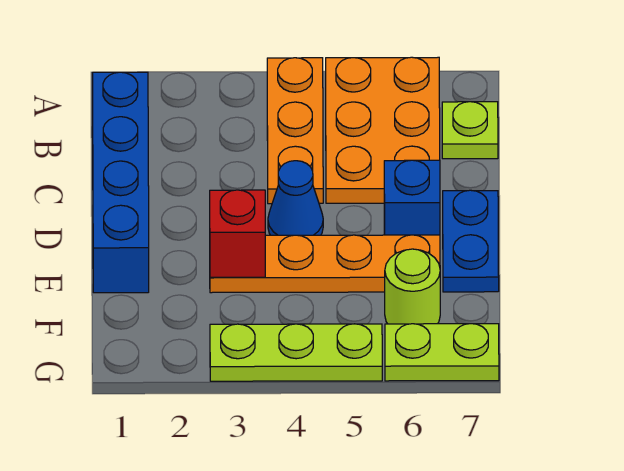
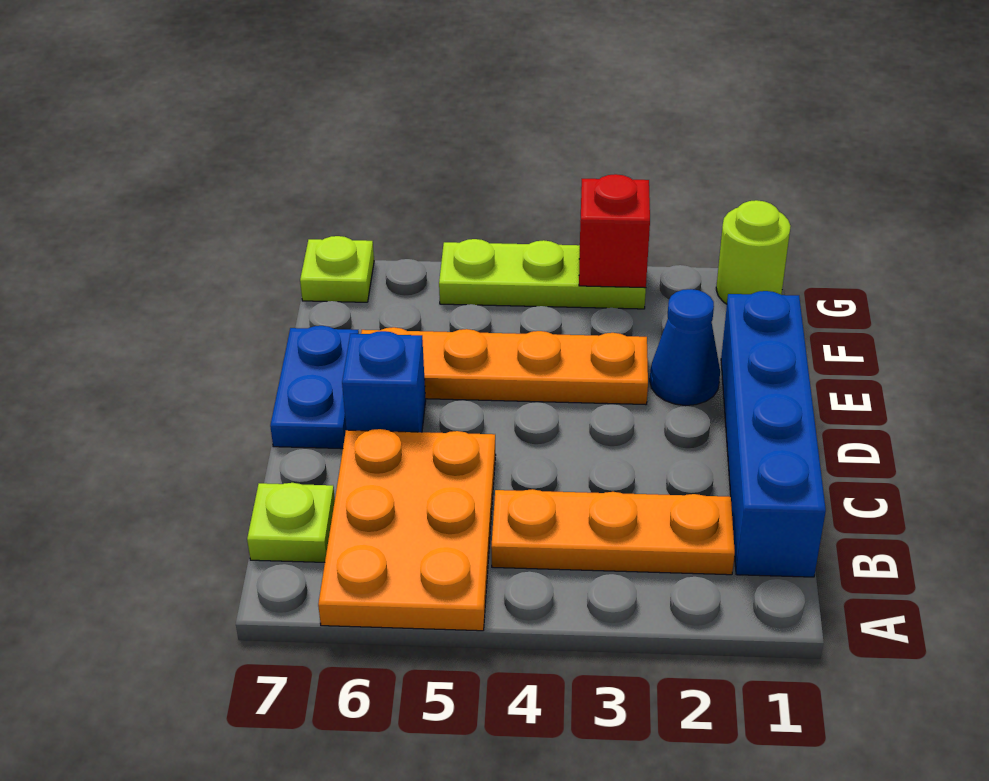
orange 1x3 plate [267,58,323,204] -> orange 1x3 plate turned to [491,489,735,575]
blue 1x1 cone [268,161,323,235] -> blue 1x1 cone moved to [650,289,720,406]
red 1x1 brick [210,190,265,277] -> red 1x1 brick moved to [579,174,650,288]
lime 1x1 round brick [385,249,440,324] -> lime 1x1 round brick moved to [716,200,791,304]
lime 1x2 plate [385,324,499,381] -> lime 1x1 plate [300,236,374,302]

